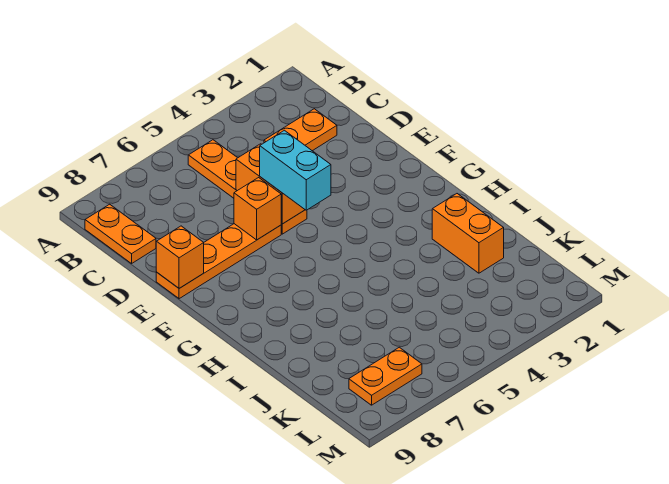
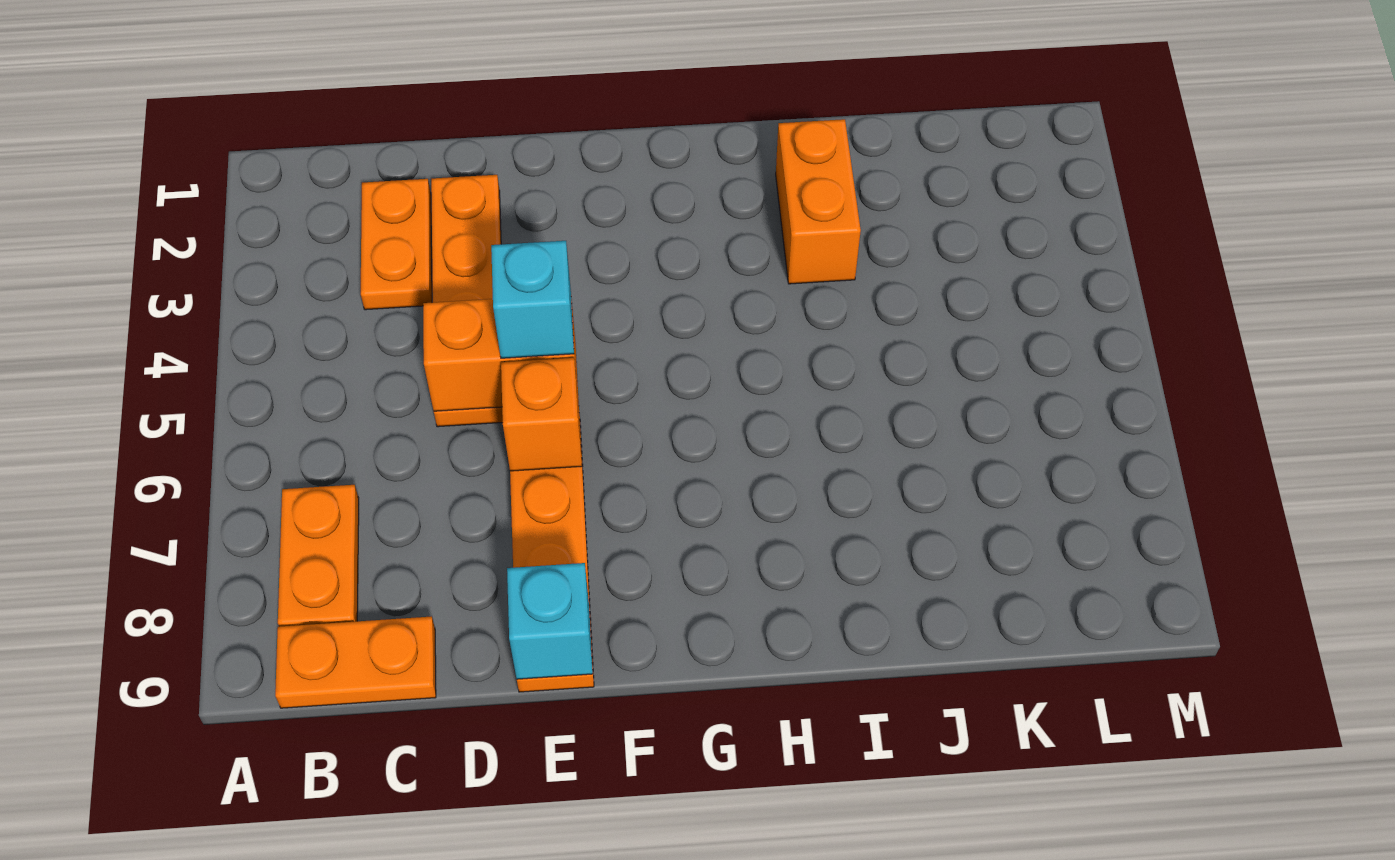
orange 1x4 plate [188,140,307,234] -> orange 1x4 plate turned to [431,175,503,427]
cyan 1x2 brick [260,130,331,210] -> cyan 1x1 brick [491,241,574,358]
orange 1x1 brick [156,226,204,288] -> cyan 1x1 brick [507,563,593,679]
orange 1x2 brick [432,194,504,273] -> orange 1x2 brick turned to [776,119,861,284]
orange 1x2 plate [349,347,422,405] -> orange 1x2 plate moved to [278,485,359,627]

